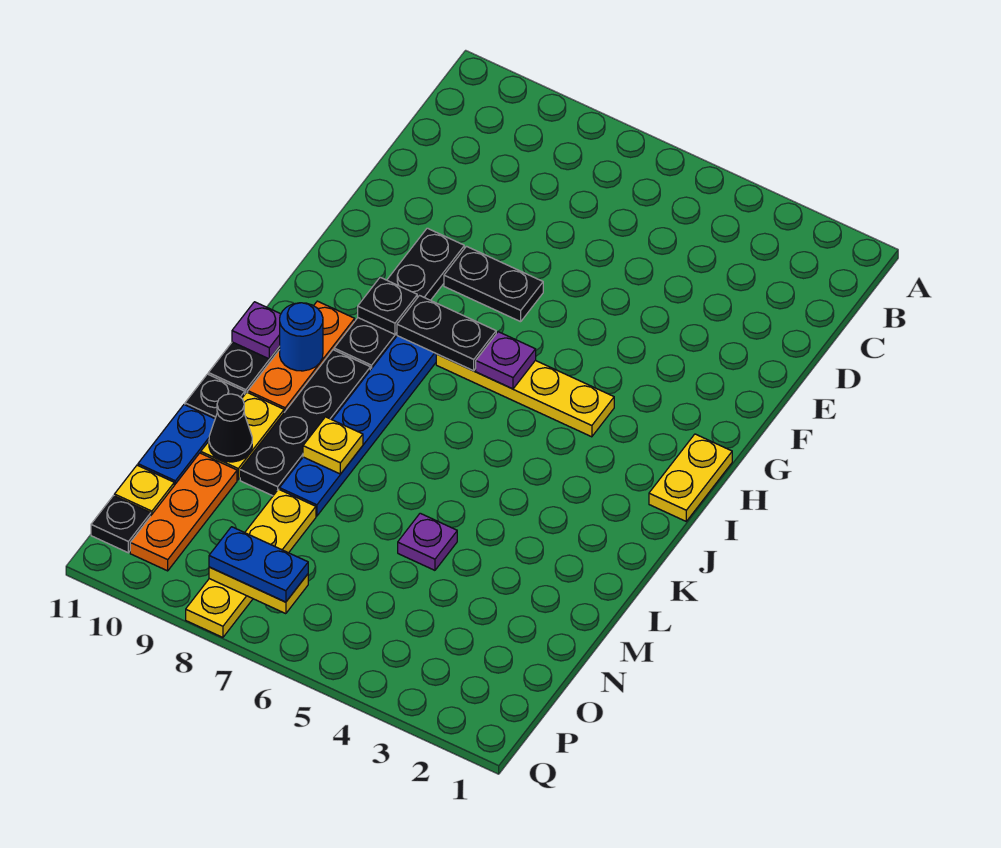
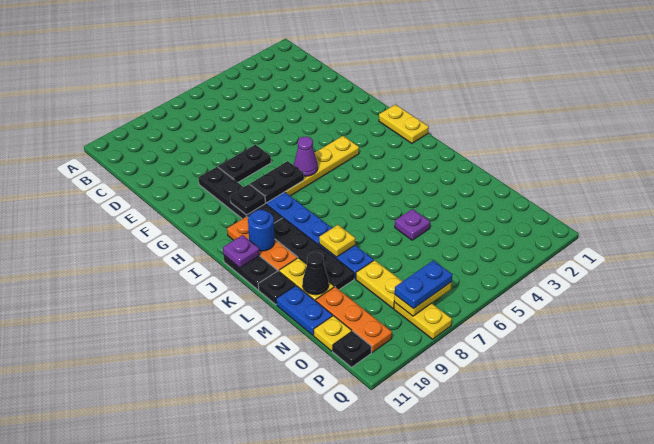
purple 1x1 plate [476,332,536,389] -> purple 1x1 cone [294,137,318,176]

